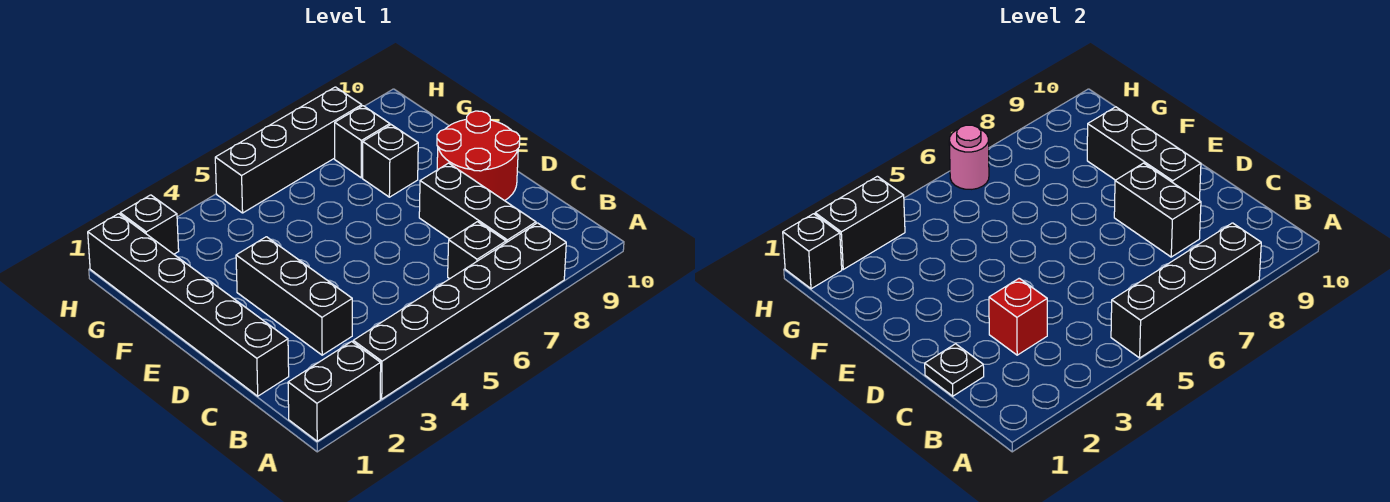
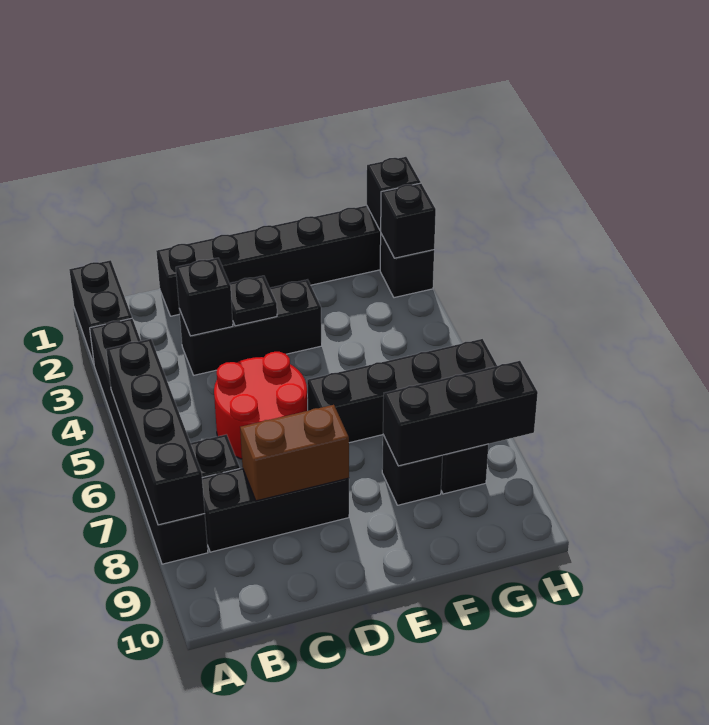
black 1x1 plate [925,344,984,396] -> black 1x1 plate moved to [230,276,277,326]
red 1x1 brick [989,278,1047,355] -> black 1x1 brick [176,258,233,336]
black 1x2 brick [1114,163,1201,257] -> brown 1x2 brick [240,405,349,501]
red 2x2 round brick [437,111,520,201] -> red 2x2 round brick moved to [214,352,307,459]
black 1x3 brick [1087,107,1201,200] -> black 1x3 brick moved to [383,361,538,466]
black 1x2 brick [815,176,905,269] -> black 1x1 brick [381,183,436,258]
black 1x4 brick [215,87,362,213] -> black 1x4 brick turned to [307,339,497,443]
pink 1x1 round brick [949,125,989,189] -> none

